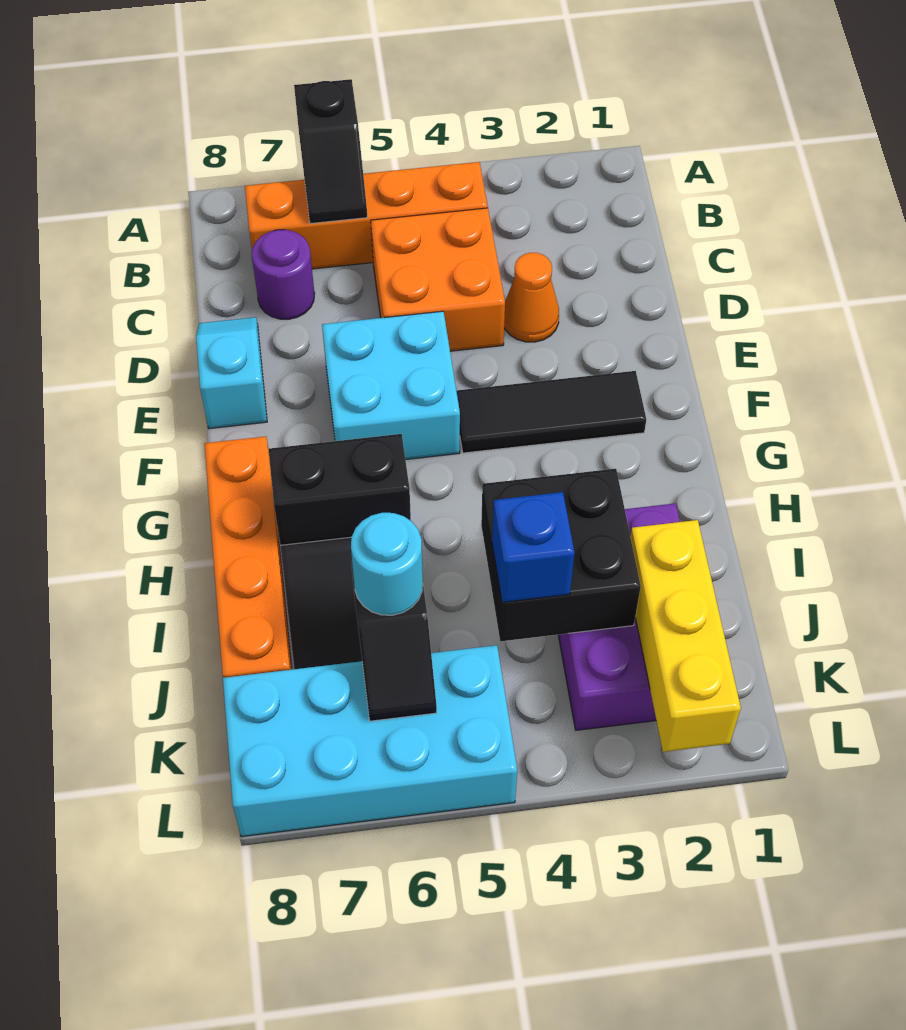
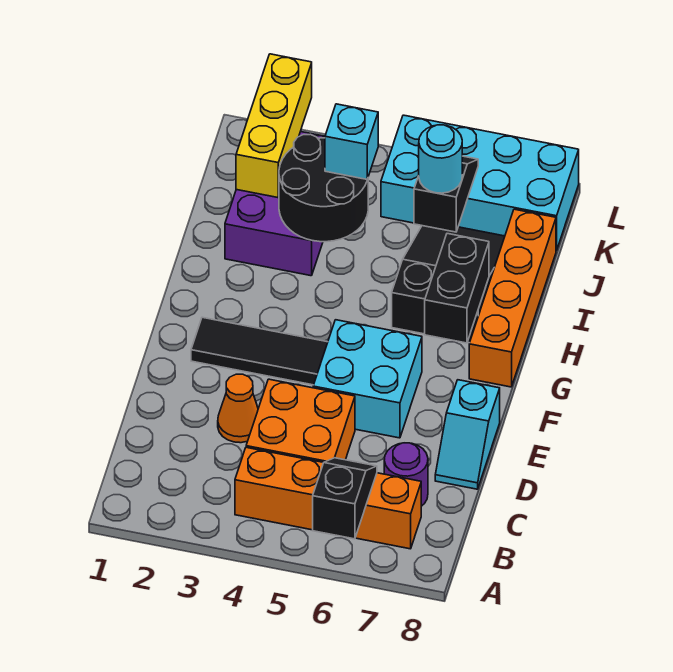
black 1x2 brick [268,434,411,545] -> black 1x2 brick turned to [425,234,489,343]
black 2x2 brick [481,469,641,641] -> black 2x2 round brick [279,134,368,242]
blue 1x1 brick [492,492,575,602] -> cyan 1x1 brick [325,104,378,179]

